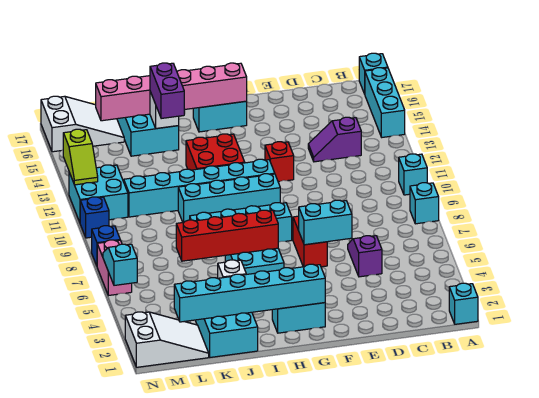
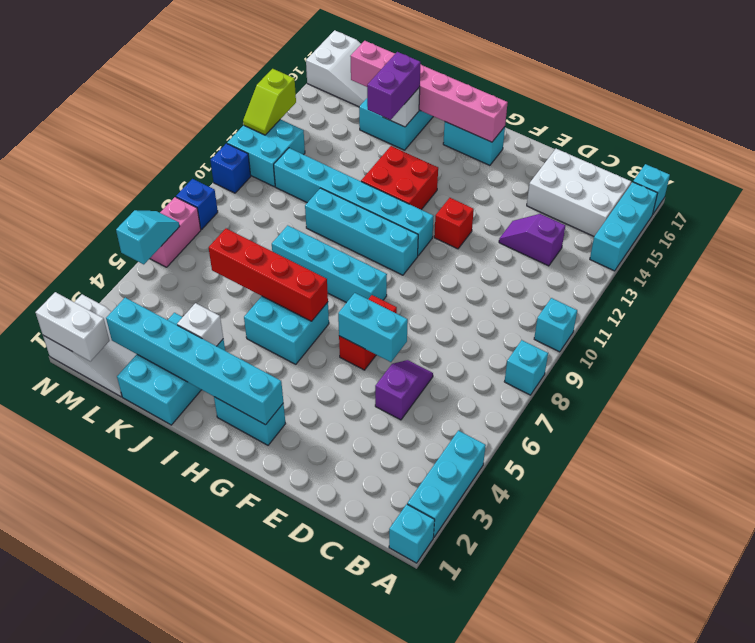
none -> cyan 1x3 brick [407,431,486,537]
none -> white 2x3 brick [527,149,631,236]
none -> white 1x2 brick [36,292,110,361]

